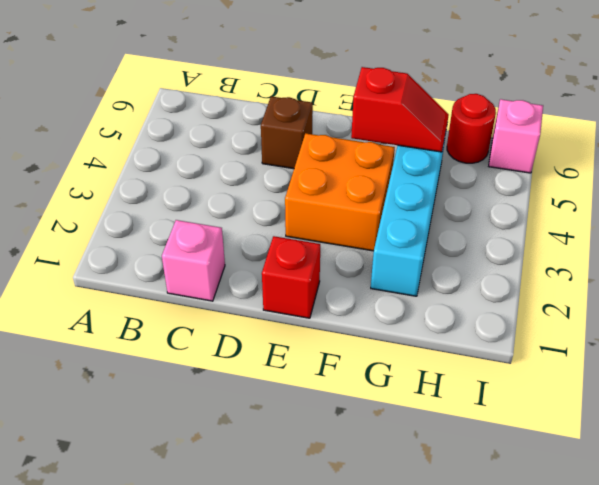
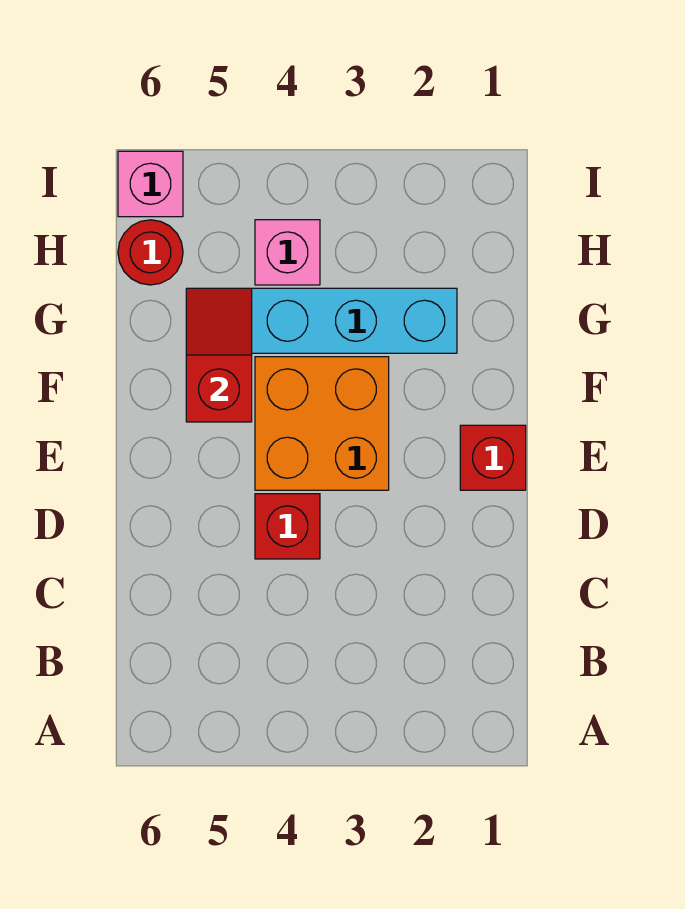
pink 1x1 brick [162,220,225,301] -> pink 1x1 brick moved to [255,220,320,285]
none -> red 1x1 brick [255,494,320,559]
brown 1x1 brick [261,96,313,169] -> none

